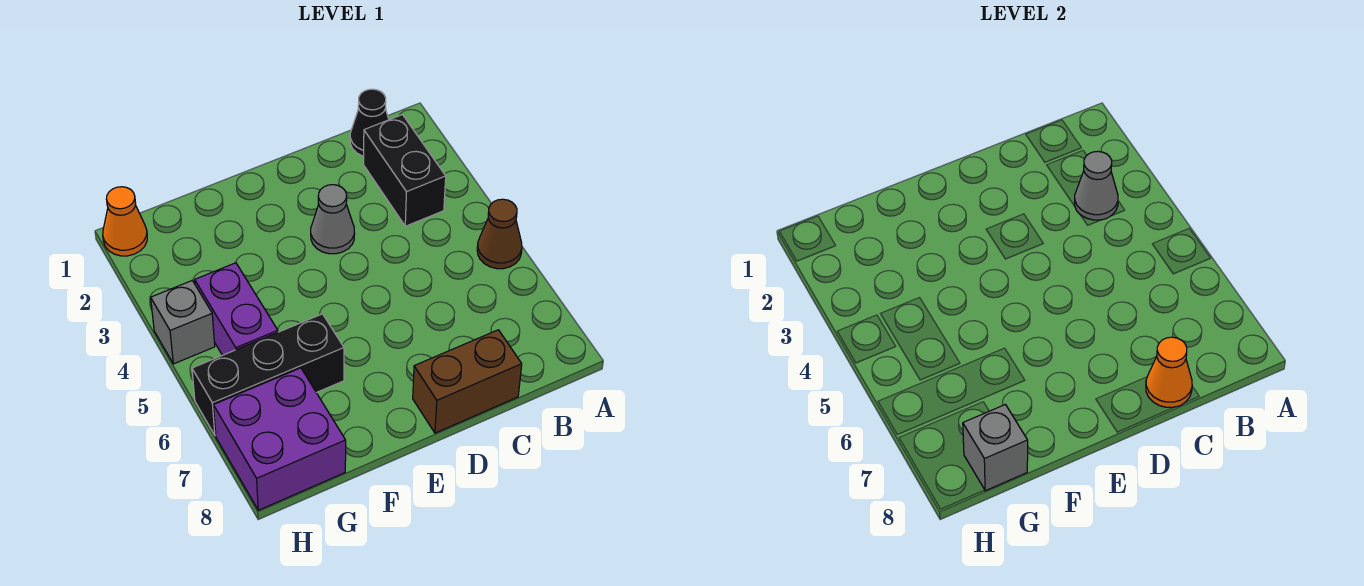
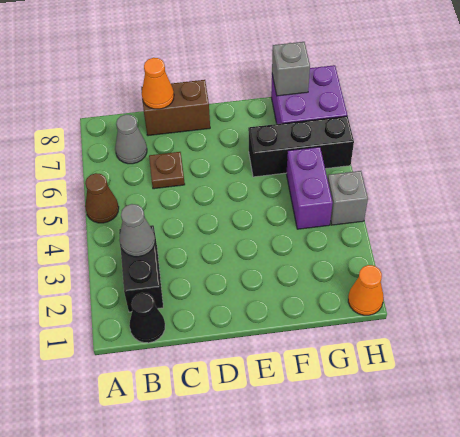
none -> brown 1x1 plate [149,152,185,189]
grey 1x1 cone [311,185,355,254] -> grey 1x1 cone moved to [115,115,147,164]

